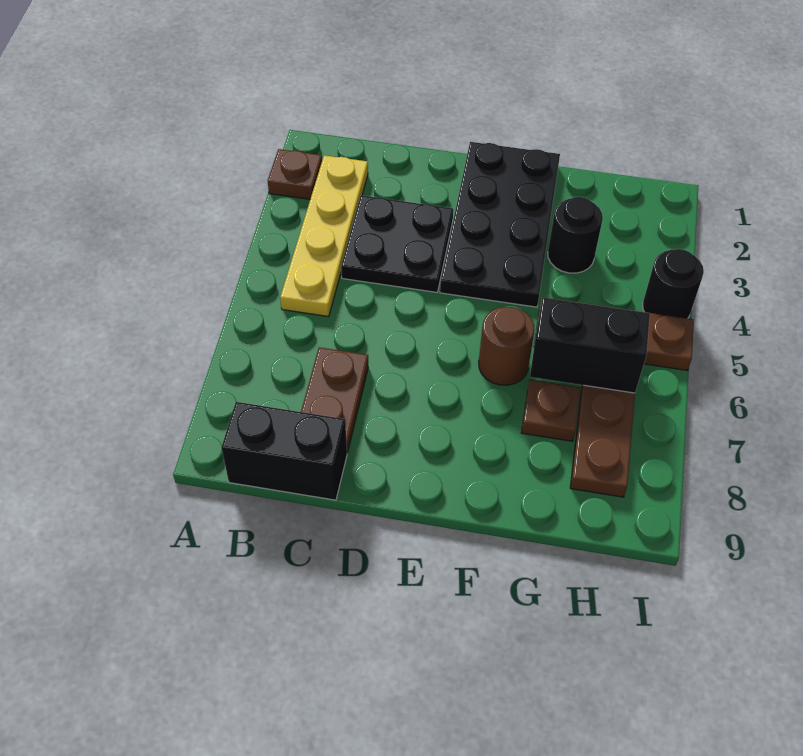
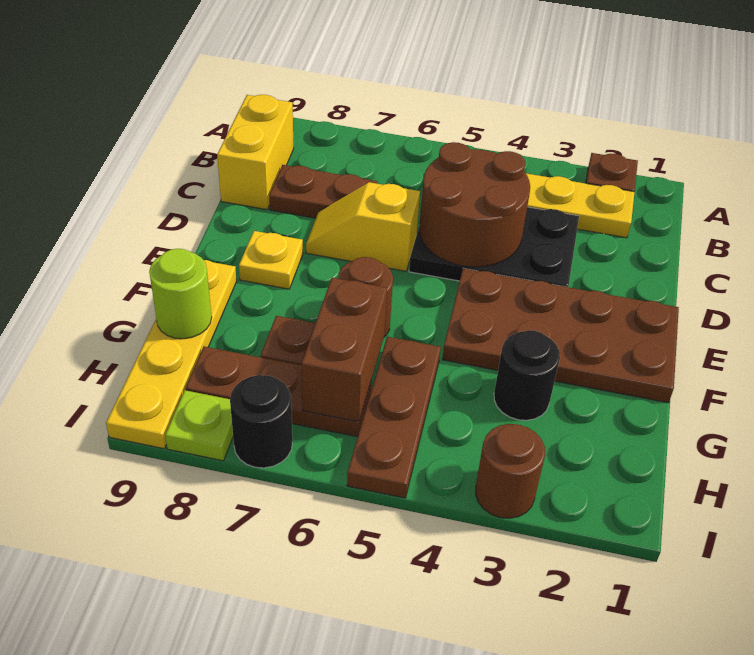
black 1x2 brick [221,402,347,500] -> yellow 1x2 brick [217,95,294,210]
black 2x2 plate [341,196,453,292] -> black 2x3 plate [409,207,579,287]
none -> brown 2x2 round brick [419,142,530,267]
none -> yellow 1x2 slope [306,182,420,271]
black 2x4 plate [440,142,560,307] -> brown 2x4 plate [442,268,679,403]
none -> yellow 1x1 plate [239,231,303,289]
none -> yellow 1x4 plate [106,260,237,449]
black 1x2 brick [530,298,650,393] -> brown 1x2 brick [301,278,387,422]
none -> lime 1x1 round brick [149,249,212,339]
none -> brown 1x1 round brick [476,424,545,518]
black 1x1 round brick [643,249,704,318] -> black 1x1 round brick moved to [230,375,292,468]
none -> lime 1x1 plate [165,390,233,461]

